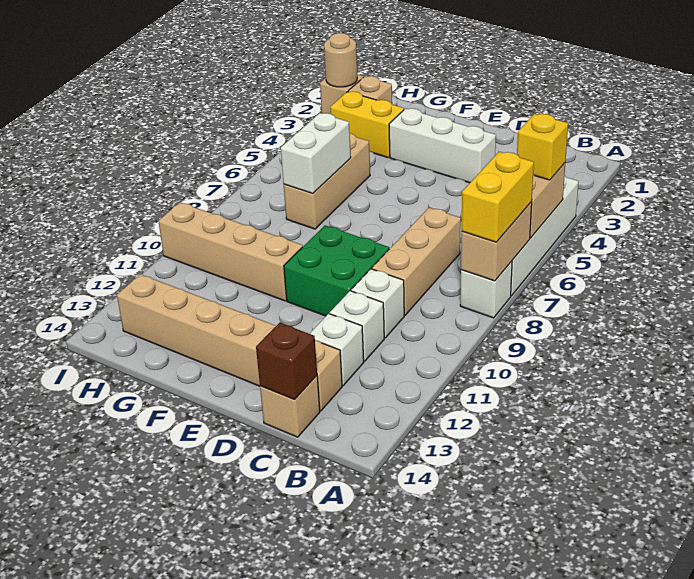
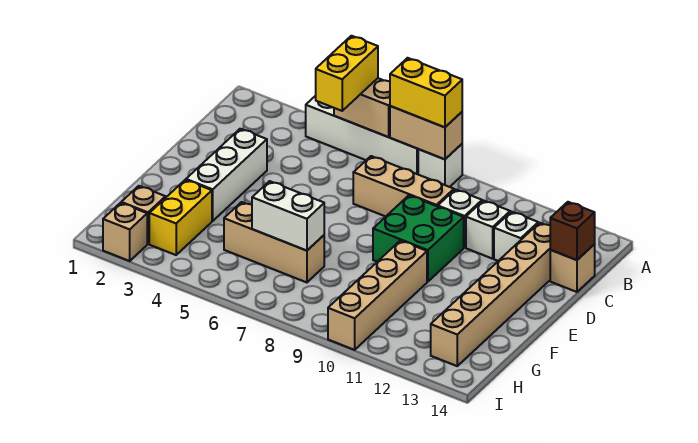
yellow 1x1 brick [517,114,568,180] -> yellow 1x2 brick [316,36,378,111]
tan 1x1 round brick [324,33,357,87] -> none

